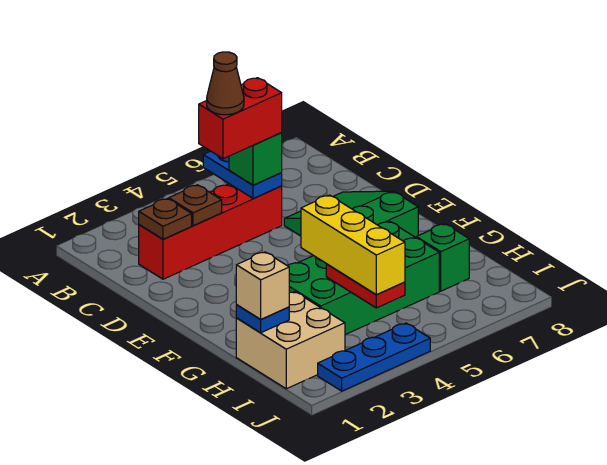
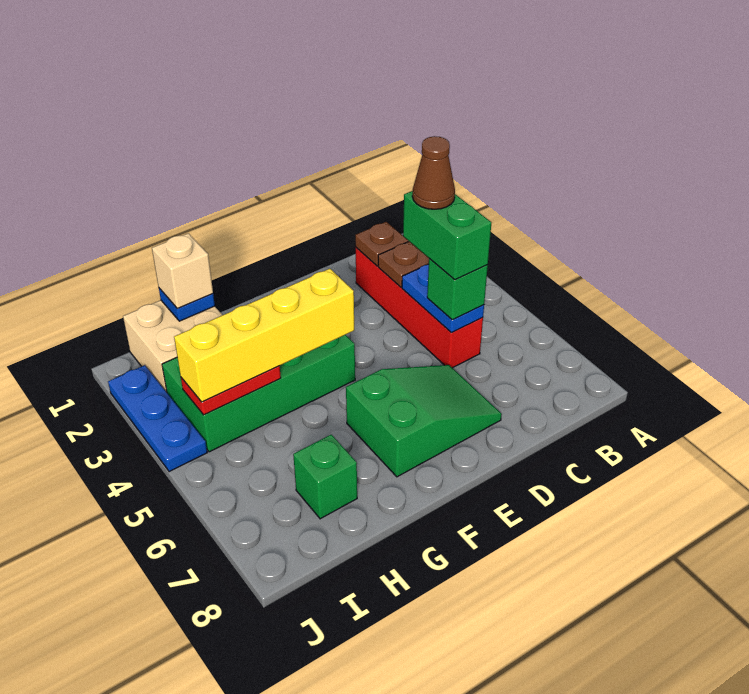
blue 1x2 plate [203,151,282,198] -> blue 1x2 plate turned to [402,265,484,333]
red 1x2 brick [199,78,282,159] -> green 1x2 brick [403,191,491,280]
green 2x4 brick [288,221,439,335] -> green 2x4 brick turned to [162,335,355,452]
yellow 1x3 brick [301,195,405,295] -> yellow 1x4 brick [174,269,354,402]

